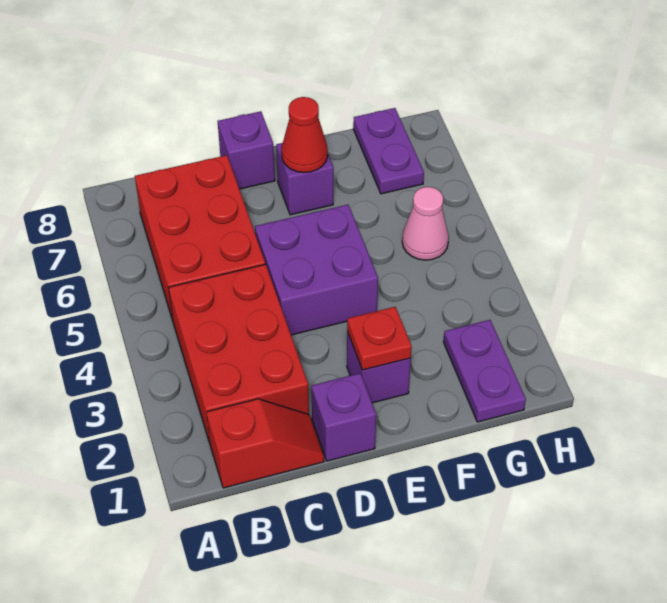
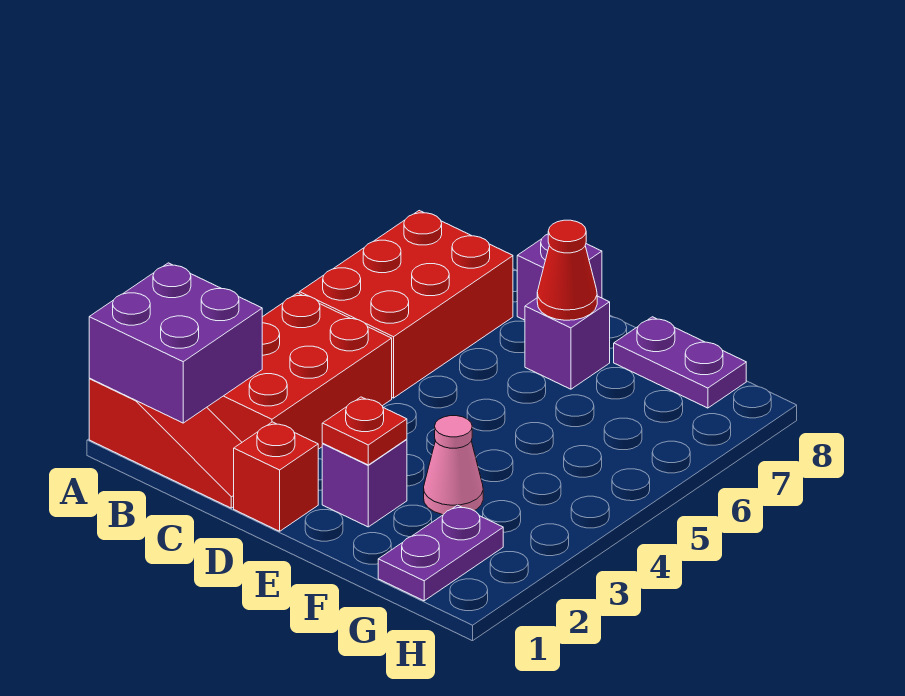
red 1x2 slope [207,399,324,488] -> red 1x3 slope [89,379,242,508]
purple 1x1 brick [312,373,376,461] -> red 1x1 brick [234,422,318,531]
purple 2x2 brick [255,205,378,335] -> purple 2x2 brick moved to [89,263,262,423]
pink 1x1 cone [402,187,449,260] -> pink 1x1 cone moved to [424,416,483,515]
purple 1x2 plate [353,108,424,194] -> purple 1x2 plate turned to [614,317,746,408]

